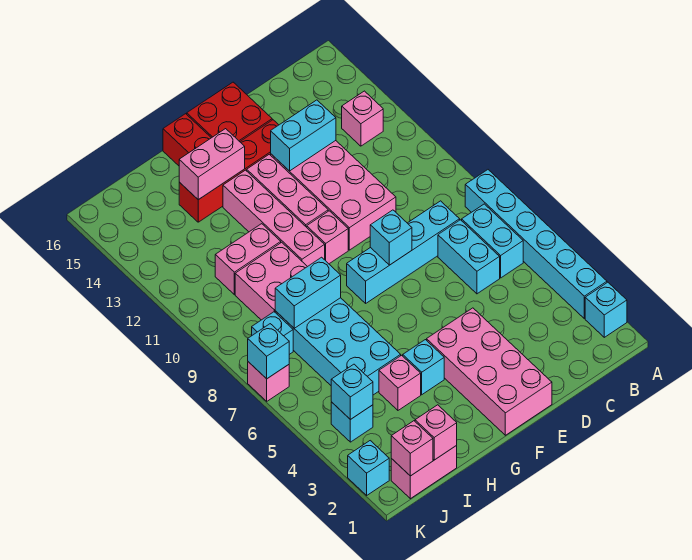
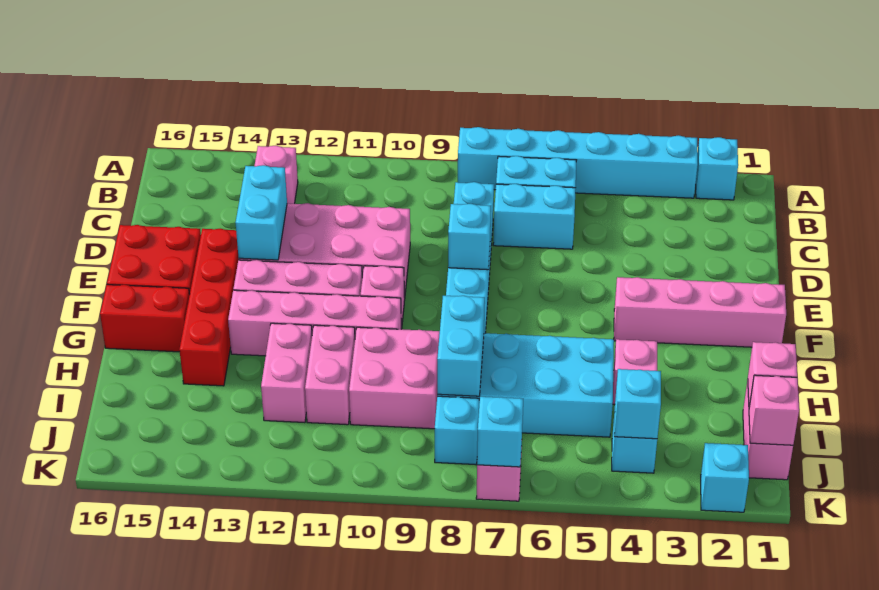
pink 2x4 brick [427,308,552,435] -> pink 1x4 brick [614,277,786,347]
cyan 1x1 brick [403,340,444,395] -> none
pink 1x2 brick [179,129,245,200] -> pink 1x2 brick moved to [261,323,312,423]

